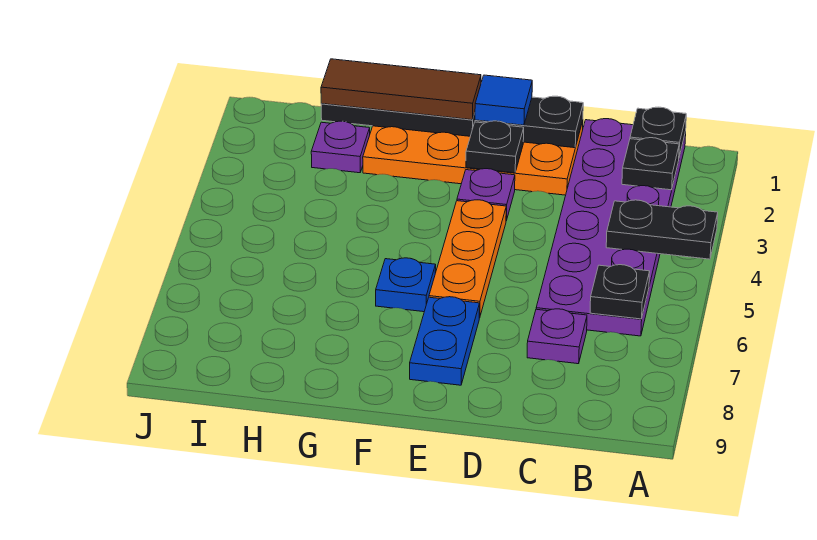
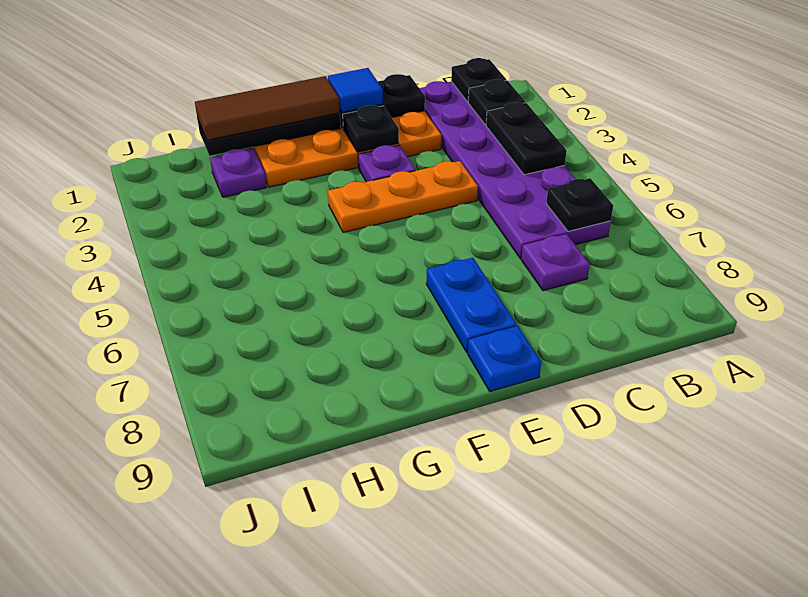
black 1x2 plate [606,200,718,259] -> black 1x2 plate turned to [486,102,567,175]
orange 1x3 plate [429,200,506,318] -> orange 1x3 plate turned to [328,161,478,233]
blue 1x1 plate [376,258,436,312] -> blue 1x1 plate moved to [468,326,541,392]

